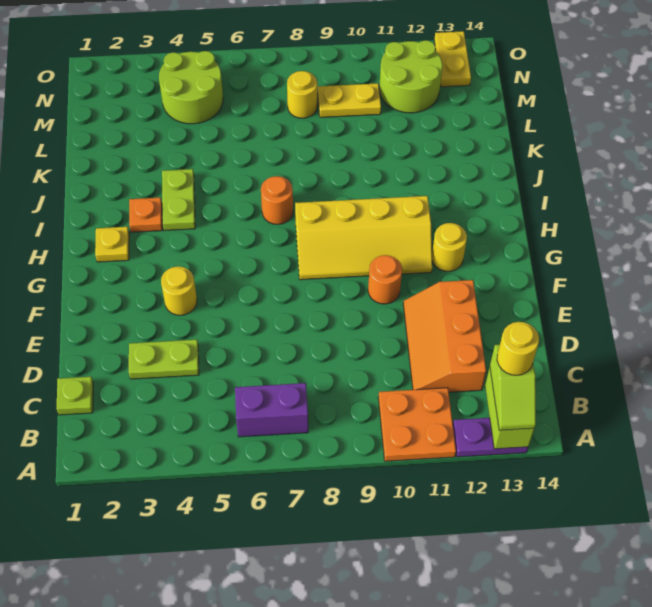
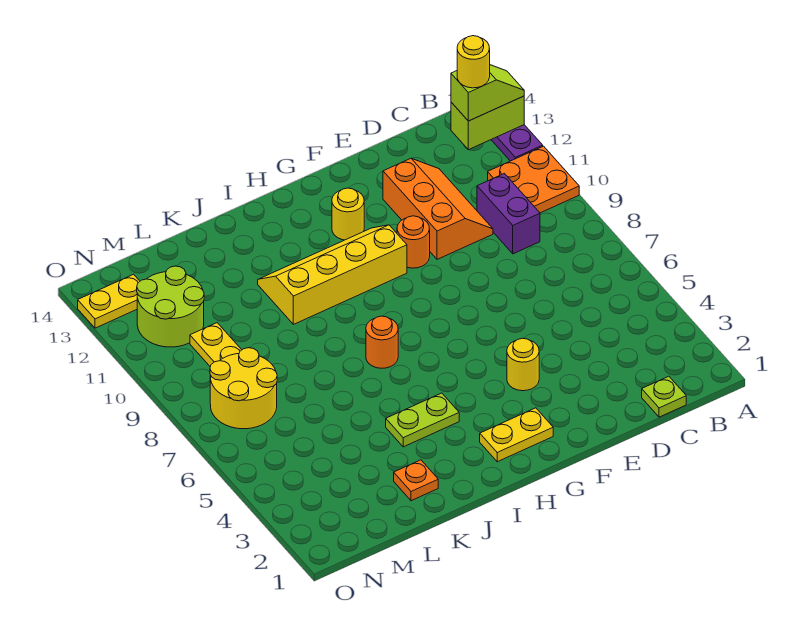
purple 1x2 brick [235,383,308,437] -> purple 1x2 brick moved to [477,174,540,254]
orange 2x3 slope [403,280,486,392] -> orange 2x3 slope turned to [383,158,493,259]
lime 1x2 plate [129,340,199,379] -> none
yellow 2x4 slope [295,196,432,280] -> yellow 2x4 slope turned to [258,225,407,324]
yellow 1x1 plate [95,227,129,262] -> yellow 1x2 plate [480,408,553,462]
orange 1x1 plate [129,198,162,232] -> orange 1x1 plate moved to [394,460,438,501]
lime 2x2 round brick [159,51,223,124] -> none
yellow 1x1 round brick [287,71,317,118] -> yellow 2x2 round brick [210,348,277,429]

